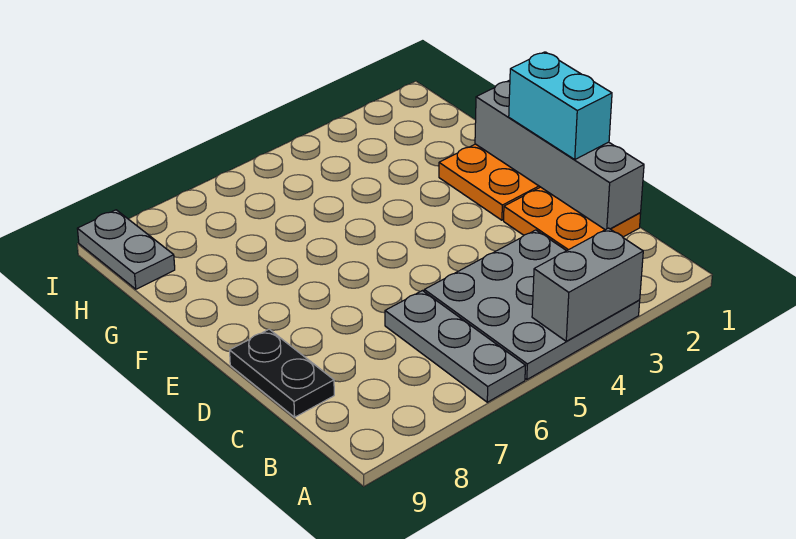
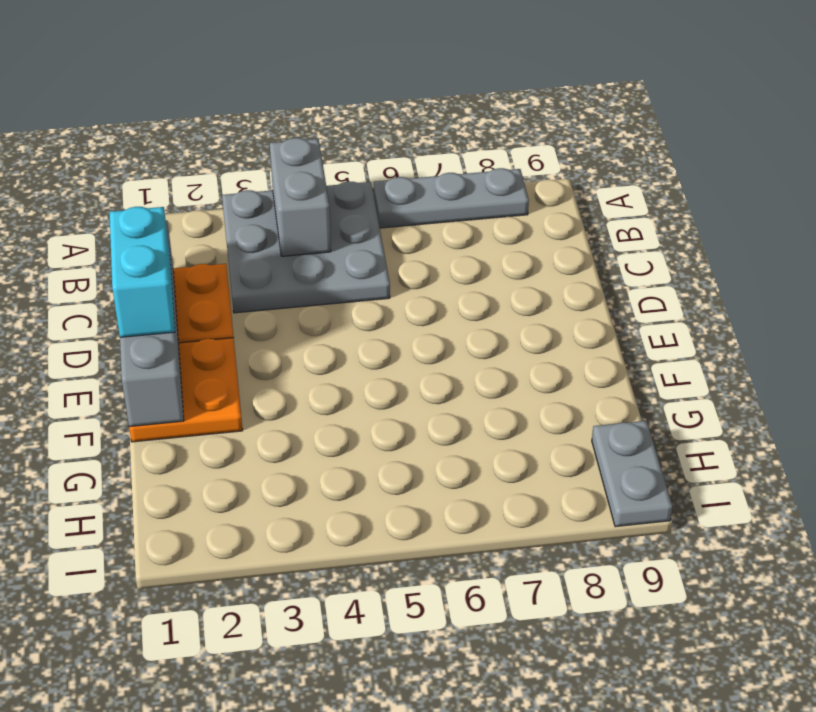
grey 1x2 brick [532,228,643,341] -> grey 1x2 brick turned to [270,138,331,256]
grey 1x3 plate [385,291,526,402] -> grey 1x3 plate turned to [374,168,529,228]
black 1x2 plate [230,329,334,417] -> none

